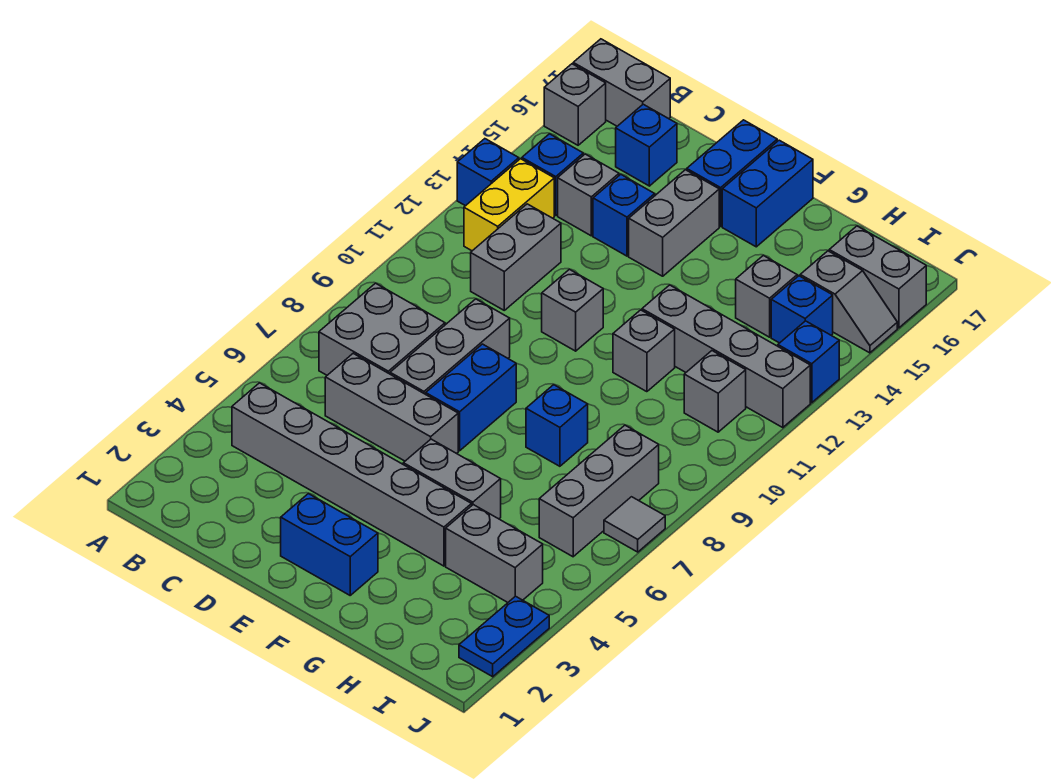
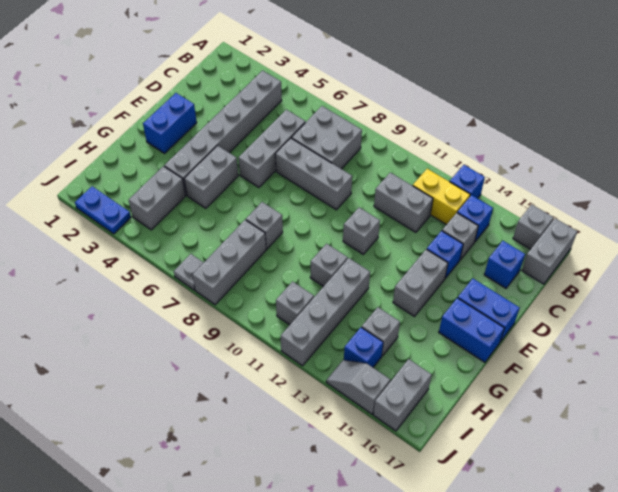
blue 1x2 brick [426,344,516,451] -> none
grey 1x2 brick [629,170,719,276] -> grey 1x2 brick turned to [393,249,448,317]
blue 1x1 brick [526,385,588,466] -> grey 1x1 brick [246,202,283,249]
grey 1x3 brick [539,425,659,557] -> grey 1x3 brick turned to [192,220,266,305]
grey 1x2 slope [800,251,897,353] -> grey 1x2 slope turned to [326,360,390,414]
grey 1x1 tile [604,497,665,552] -> grey 1x1 plate [174,254,204,290]
blue 1x1 brick [778,321,839,403] -> none

